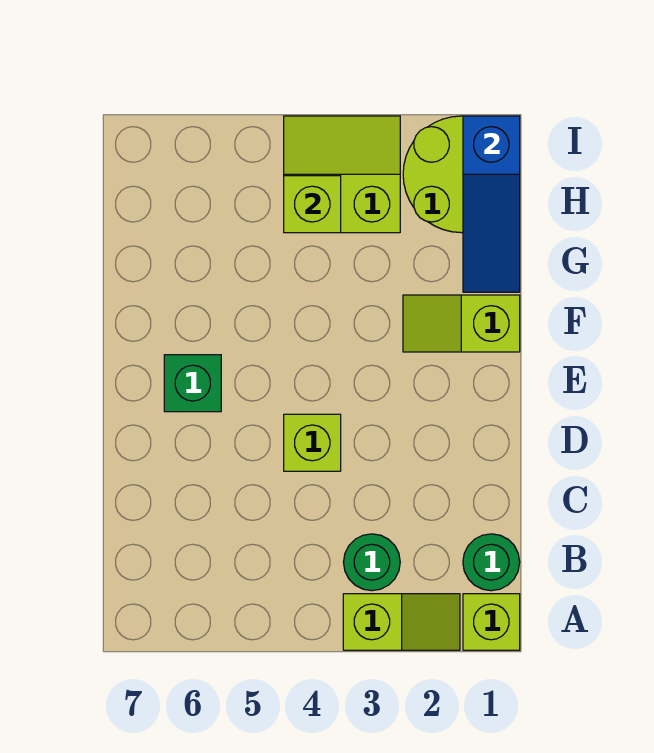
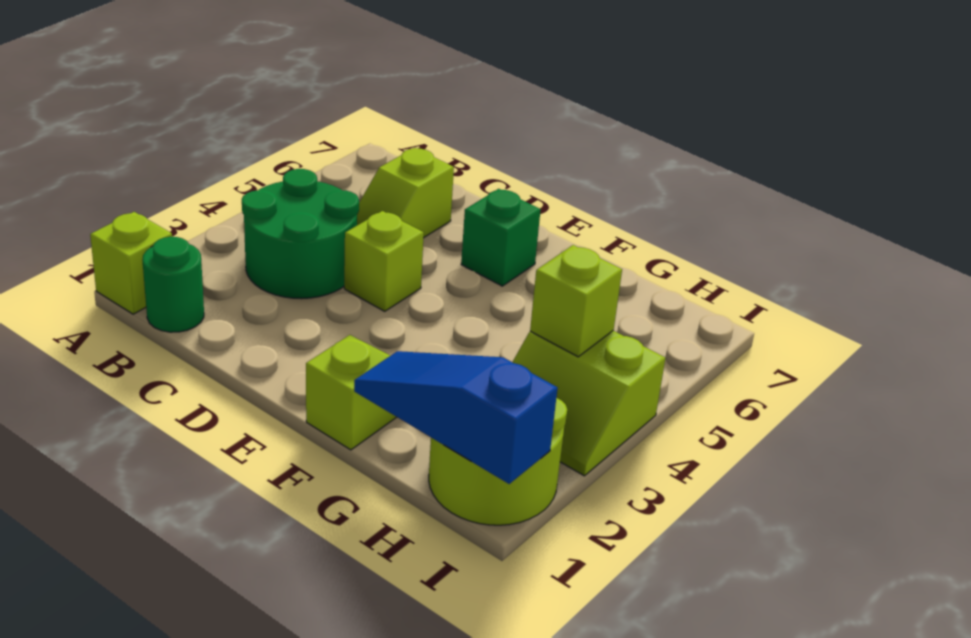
lime 1x2 slope [343,594,460,650] -> lime 1x2 slope moved to [357,148,454,238]
green 1x1 round brick [344,534,400,591] -> green 2x2 round brick [242,169,359,299]
lime 2x2 slope [284,116,400,233] -> lime 2x2 slope turned to [512,330,665,476]

